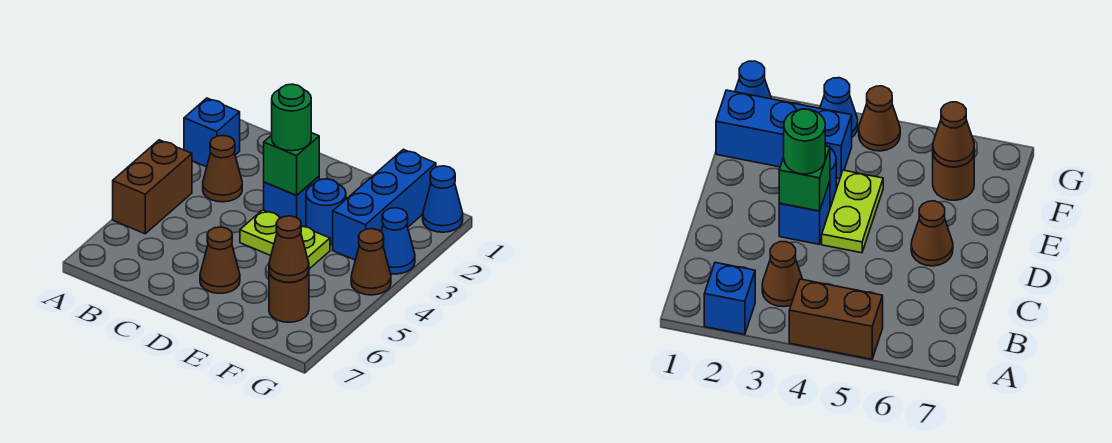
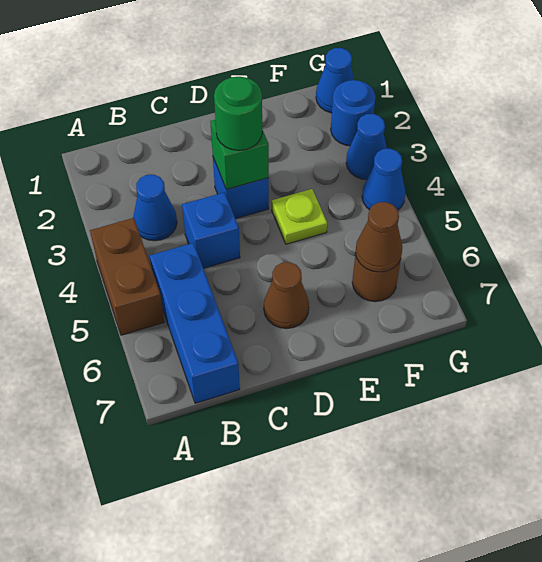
blue 1x1 brick [184,98,240,167] -> blue 1x1 brick moved to [182,192,240,268]
brown 1x1 cone [203,136,242,202] -> blue 1x1 cone [133,174,177,241]
lime 1x2 plate [240,210,330,269] -> lime 1x1 plate [272,189,327,244]
blue 1x1 round brick [306,179,346,245] -> blue 1x1 round brick moved to [331,80,376,146]
blue 1x3 brick [333,149,436,260] -> blue 1x3 brick moved to [150,243,240,403]
brown 1x1 cone [351,229,391,295] -> blue 1x1 cone [362,149,405,210]

